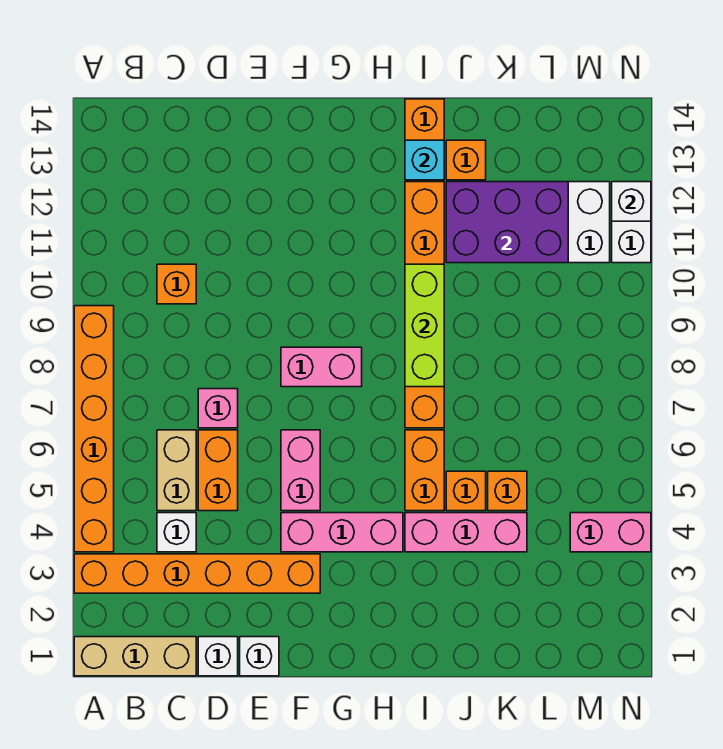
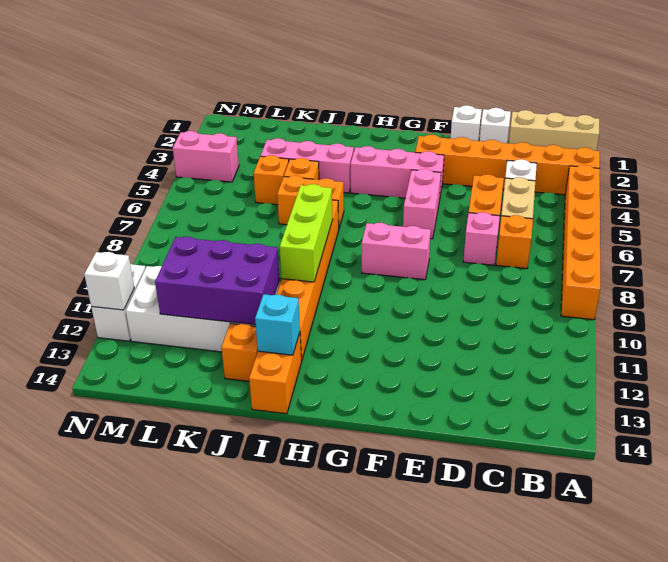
orange 1x1 brick [157,264,196,304] -> orange 1x1 brick moved to [496,215,533,269]
orange 1x2 brick [405,430,444,511] -> orange 1x2 brick turned to [277,176,344,228]

